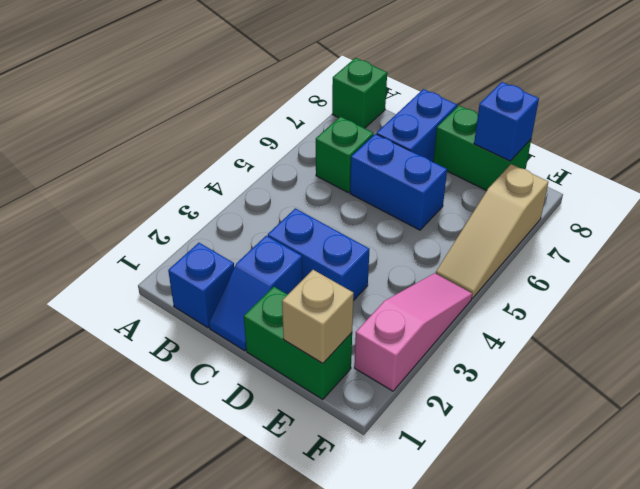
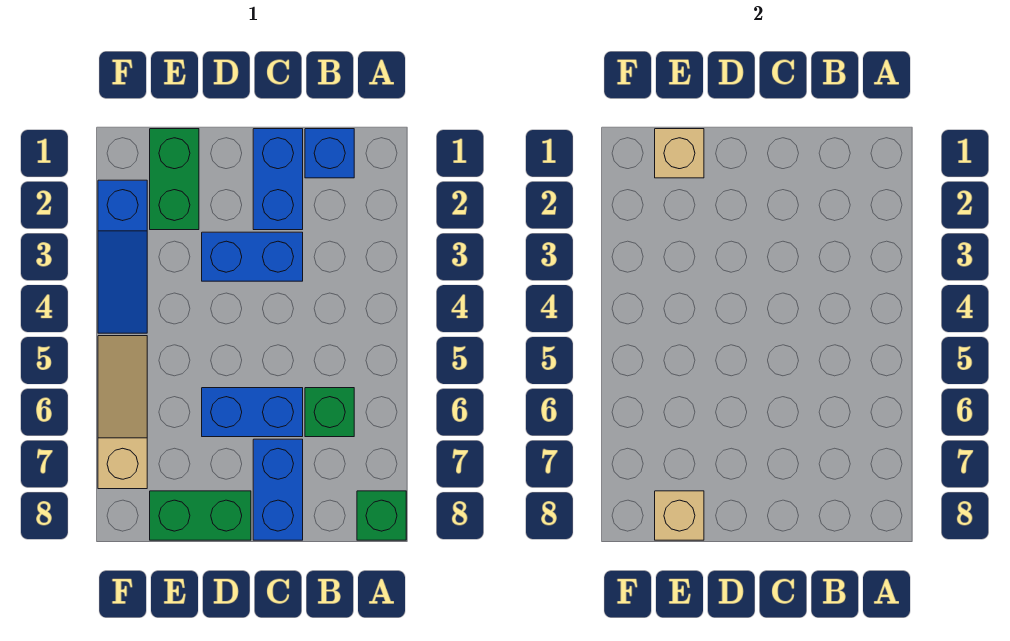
blue 1x2 slope [209,236,303,351] -> blue 1x2 brick [253,129,303,230]
green 1x2 brick [244,287,352,399] -> green 1x2 brick turned to [150,129,199,230]
blue 1x1 brick [474,82,539,161] -> tan 1x1 brick [655,491,704,540]
pink 1x3 slope [354,273,472,391] -> blue 1x3 slope [98,180,147,333]

